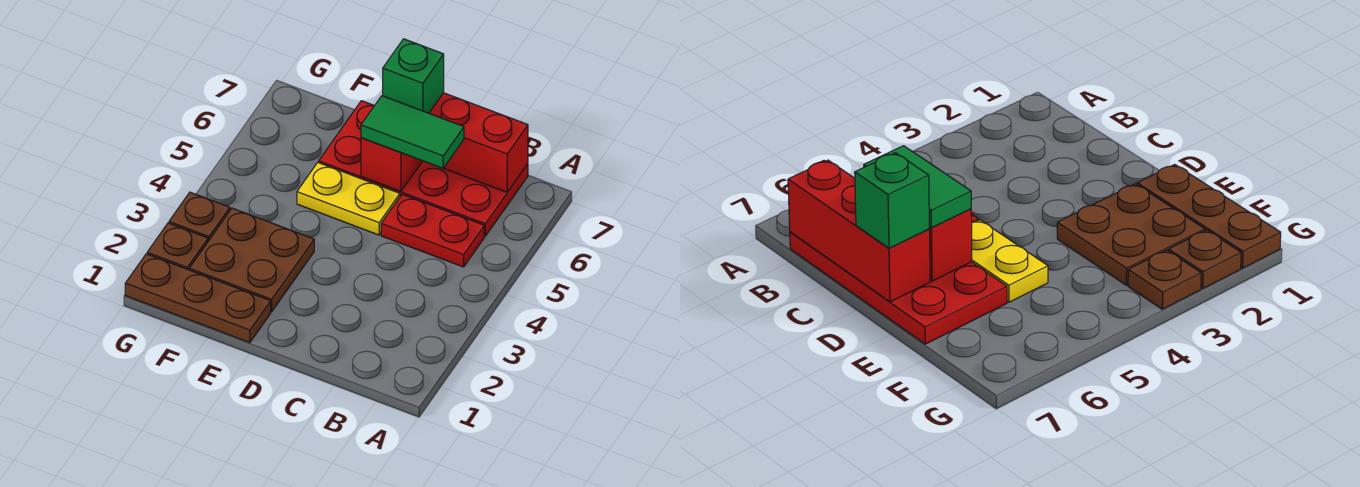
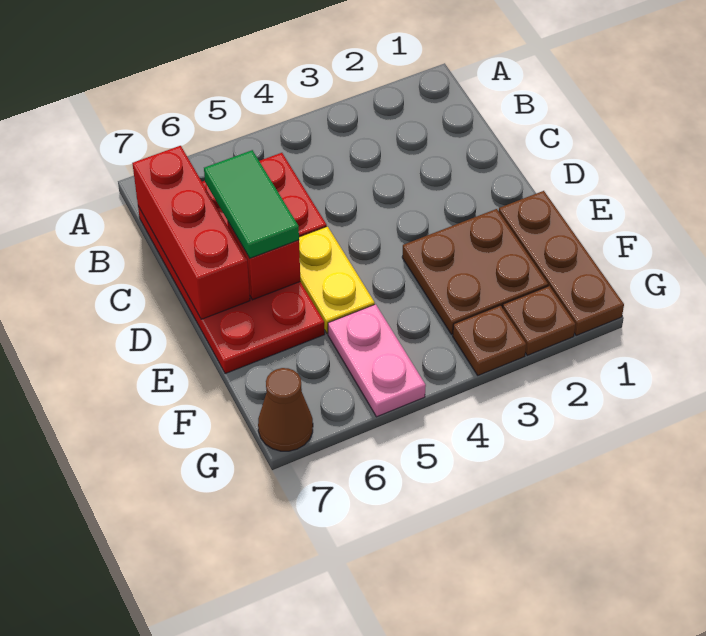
green 1x1 brick [383,39,444,113] -> none
none -> pink 1x2 plate [328,304,426,417]
none -> brown 1x1 cone [258,368,313,451]

